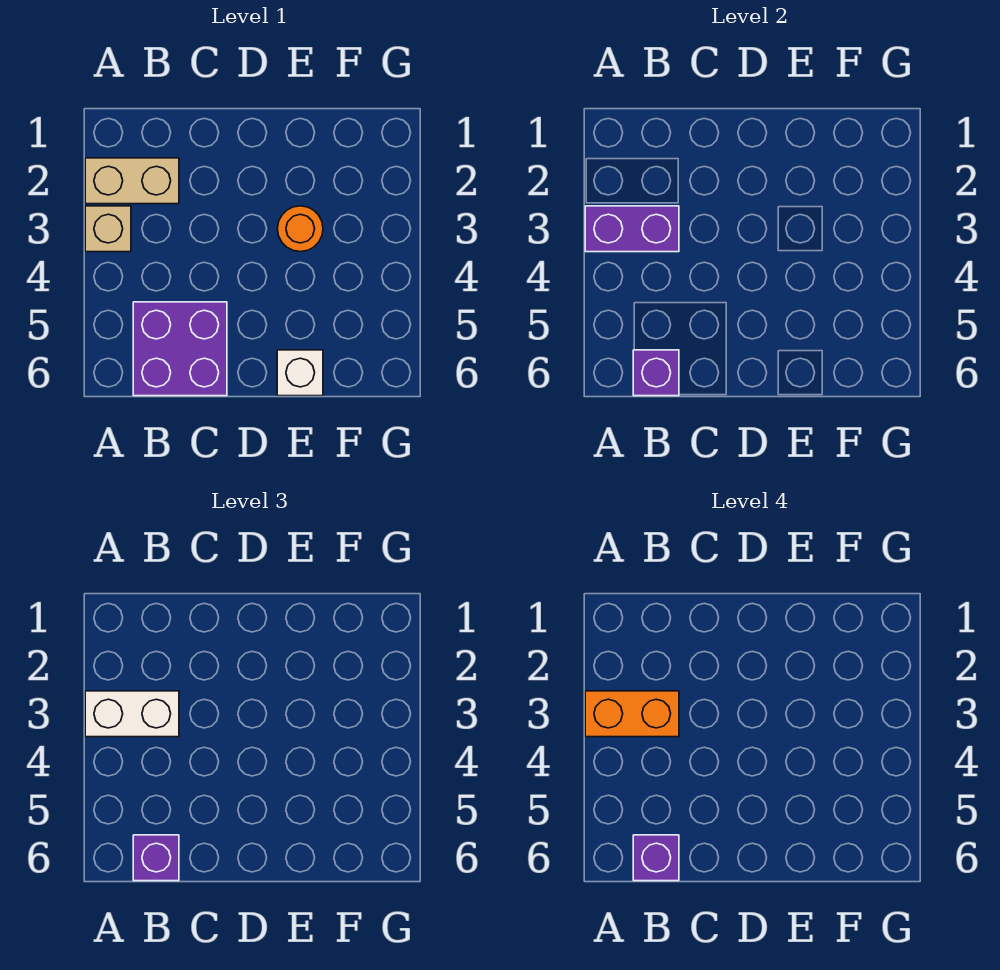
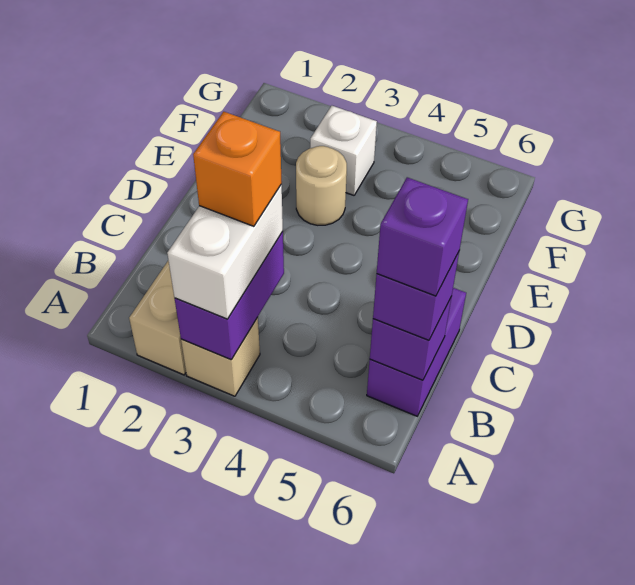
orange 1x2 brick [585,691,679,737] -> orange 1x1 brick [193,112,282,226]
purple 2x2 brick [133,302,227,396] -> purple 1x2 brick [367,288,466,416]
orange 1x1 round brick [277,206,323,252] -> tan 1x1 round brick [296,146,347,225]
white 1x1 brick [277,350,323,396] -> white 1x1 brick moved to [310,106,377,195]

